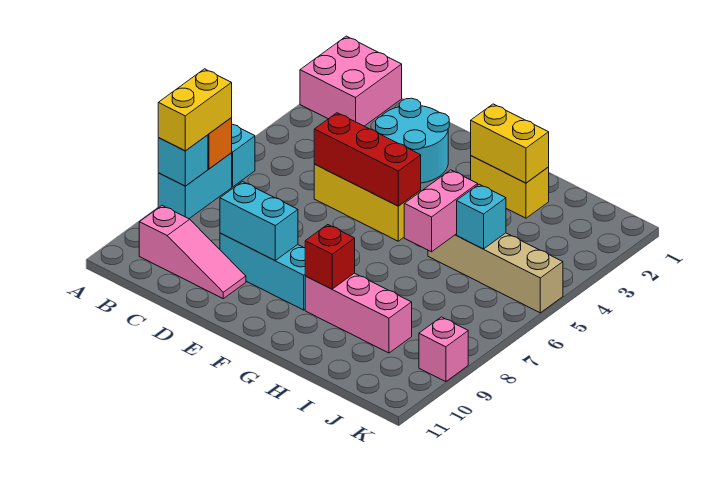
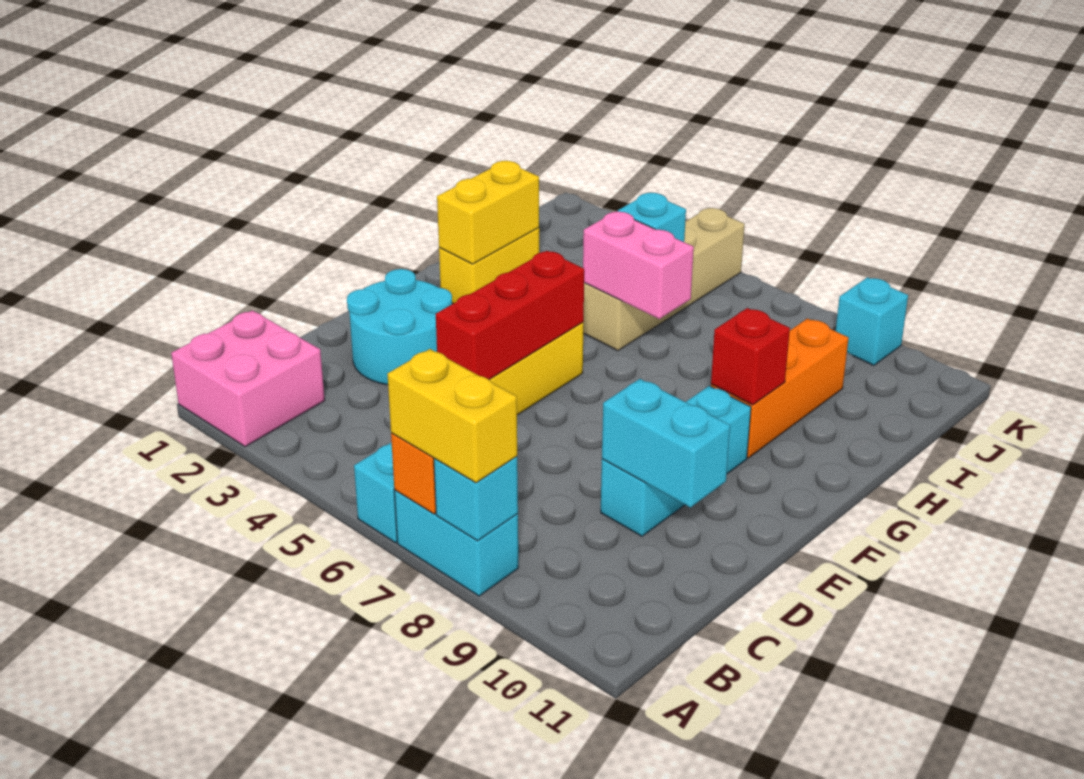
pink 1x3 slope [139,206,246,299] -> none
cyan 1x2 brick [220,182,298,260] -> cyan 1x2 brick turned to [602,379,730,507]
pink 1x3 brick [305,273,412,353] -> orange 1x3 brick [711,319,849,458]
pink 1x1 brick [419,317,468,382] -> cyan 1x1 brick [836,277,908,365]

